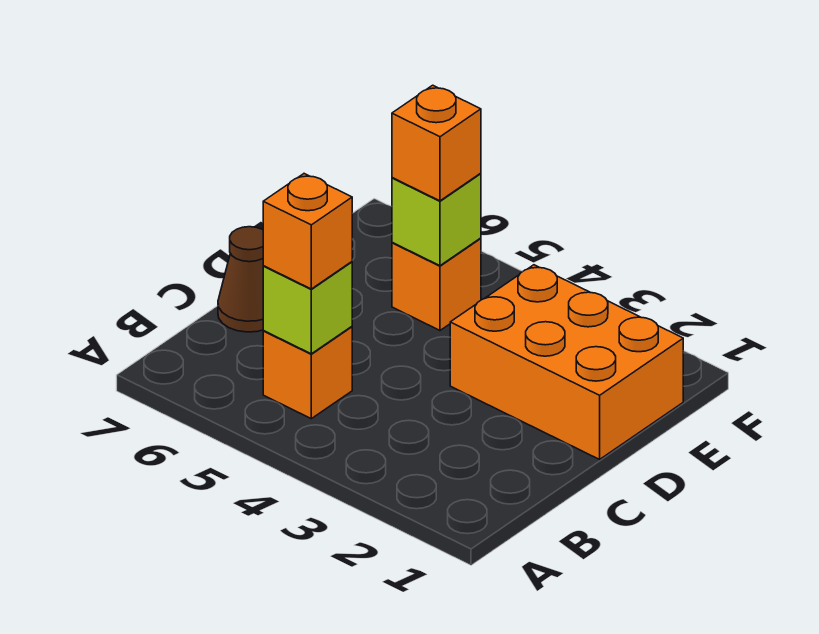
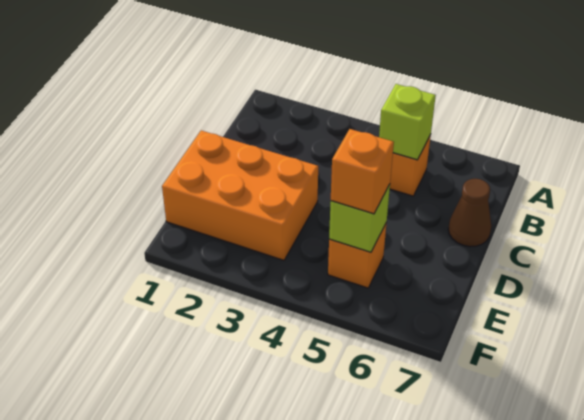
orange 1x1 brick [263,174,352,289] -> none

